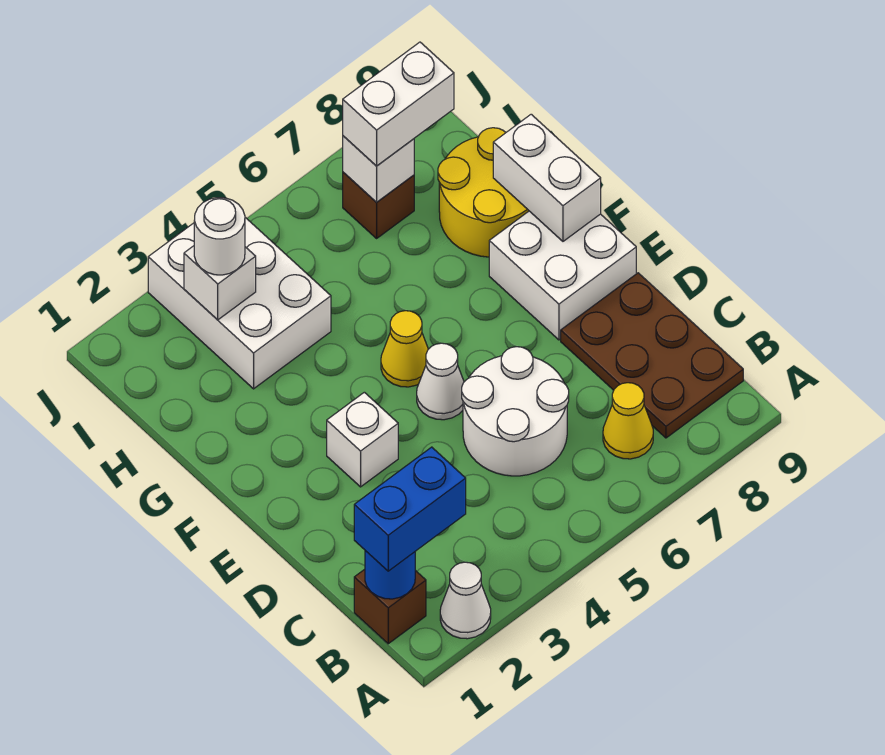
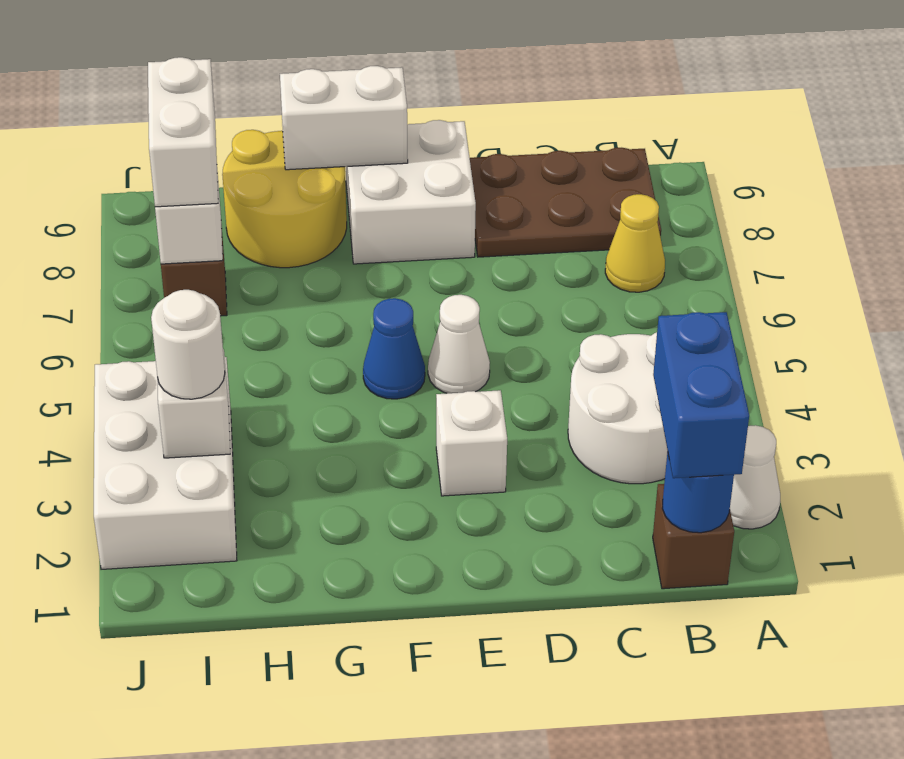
white 2x2 round brick [462,347,569,476] -> white 2x2 round brick moved to [568,332,668,484]
yellow 1x1 cone [381,311,428,387] -> blue 1x1 cone [363,298,425,399]
white 2x3 brick [148,217,331,389] -> white 2x3 brick turned to [94,357,237,569]

